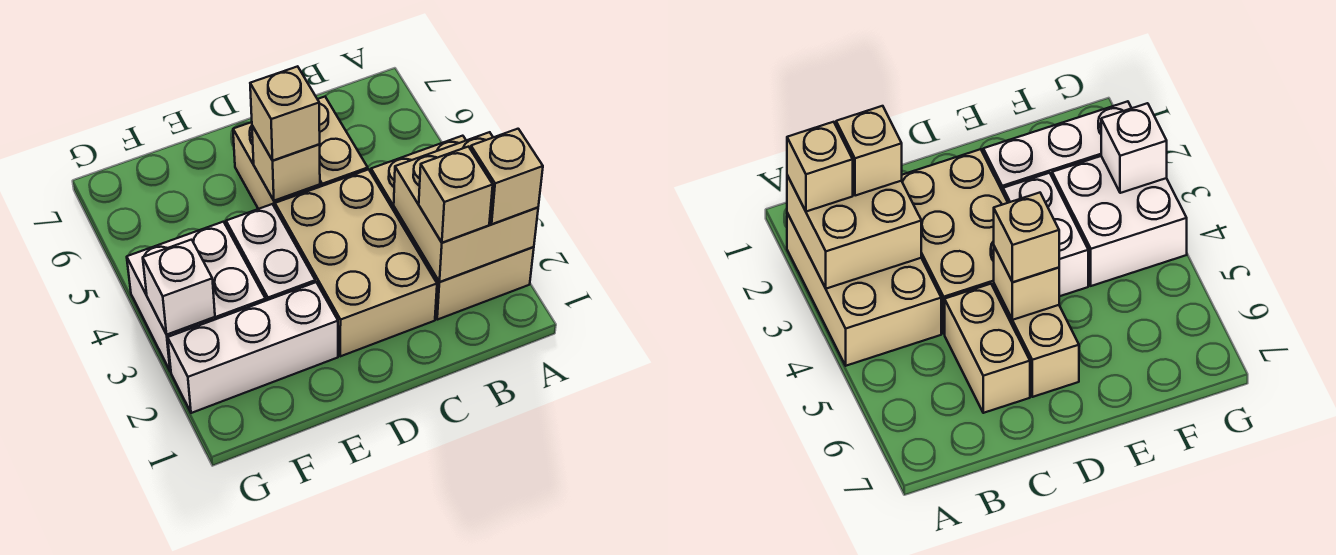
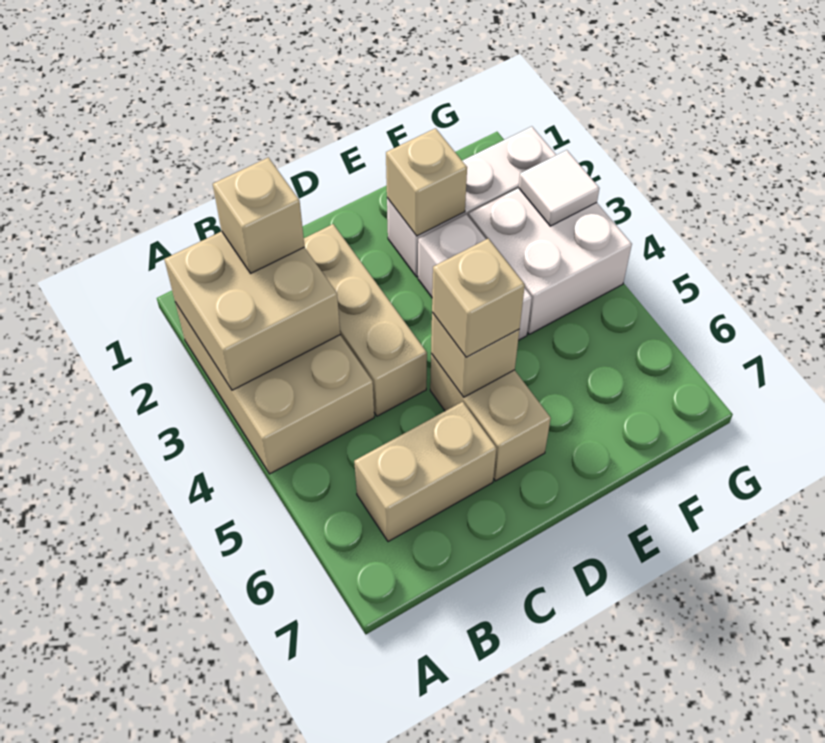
tan 1x1 brick [471,129,543,224] -> tan 1x1 brick moved to [386,128,467,236]
tan 2x3 brick [275,169,437,356] -> tan 1x3 brick [304,224,427,416]
tan 1x2 brick [318,97,368,187] -> tan 1x2 brick turned to [354,402,497,542]
white 1x1 brick [143,240,215,334] -> white 1x1 tile [519,150,599,226]

